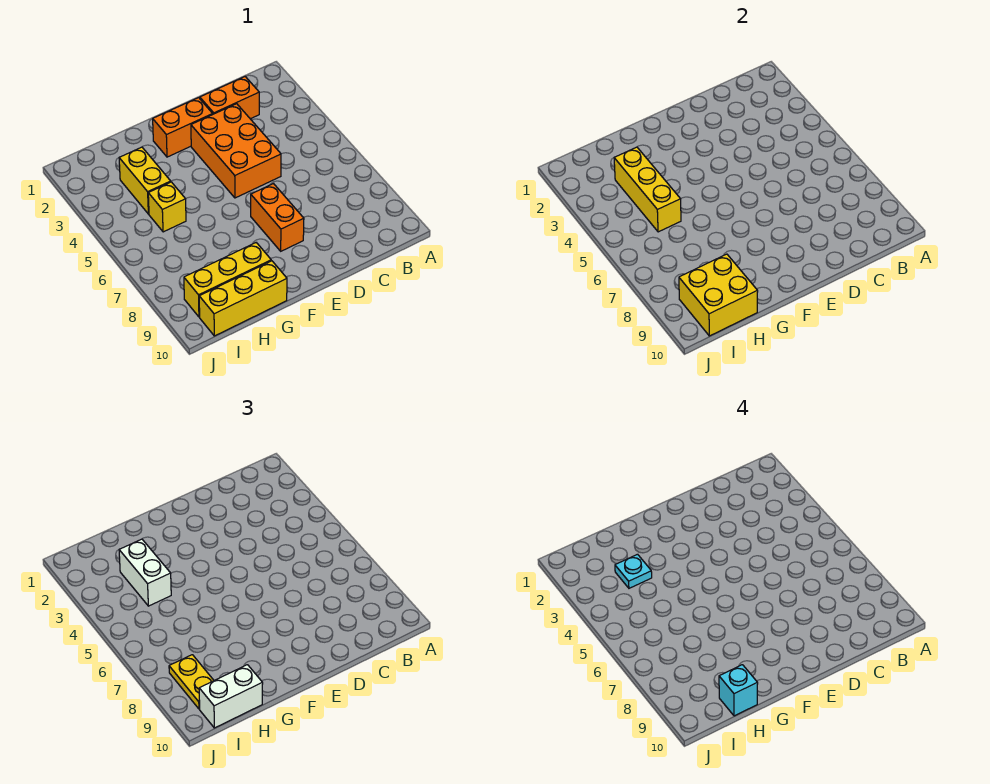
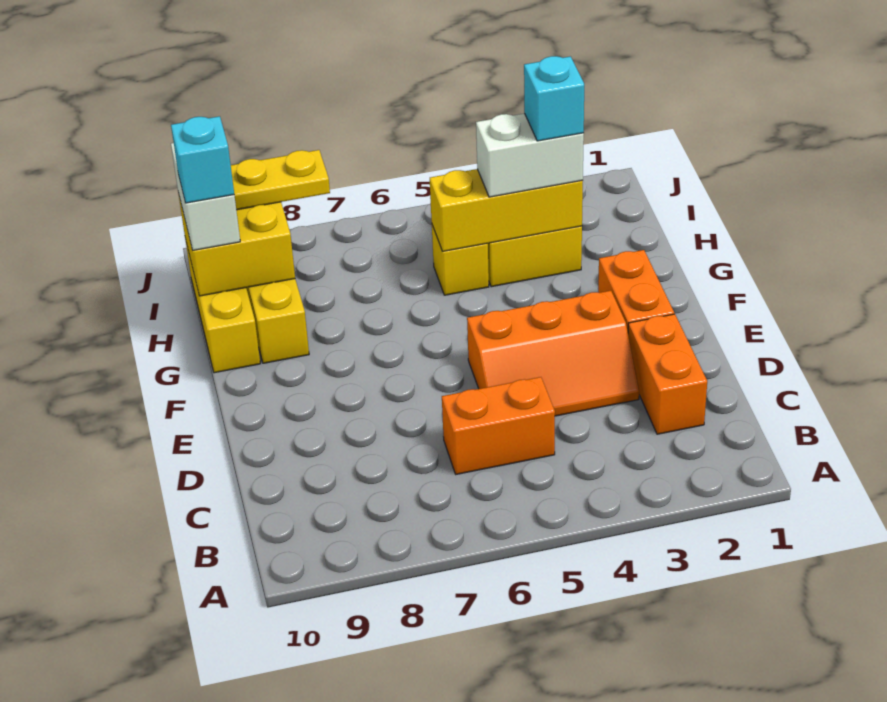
orange 2x3 brick [191,104,281,198] -> orange 2x3 slope [467,291,639,416]
orange 1x2 brick [251,184,304,251] -> orange 1x2 brick moved to [442,377,555,474]
cyan 1x1 plate [615,554,652,588] -> cyan 1x1 brick [524,56,584,141]

